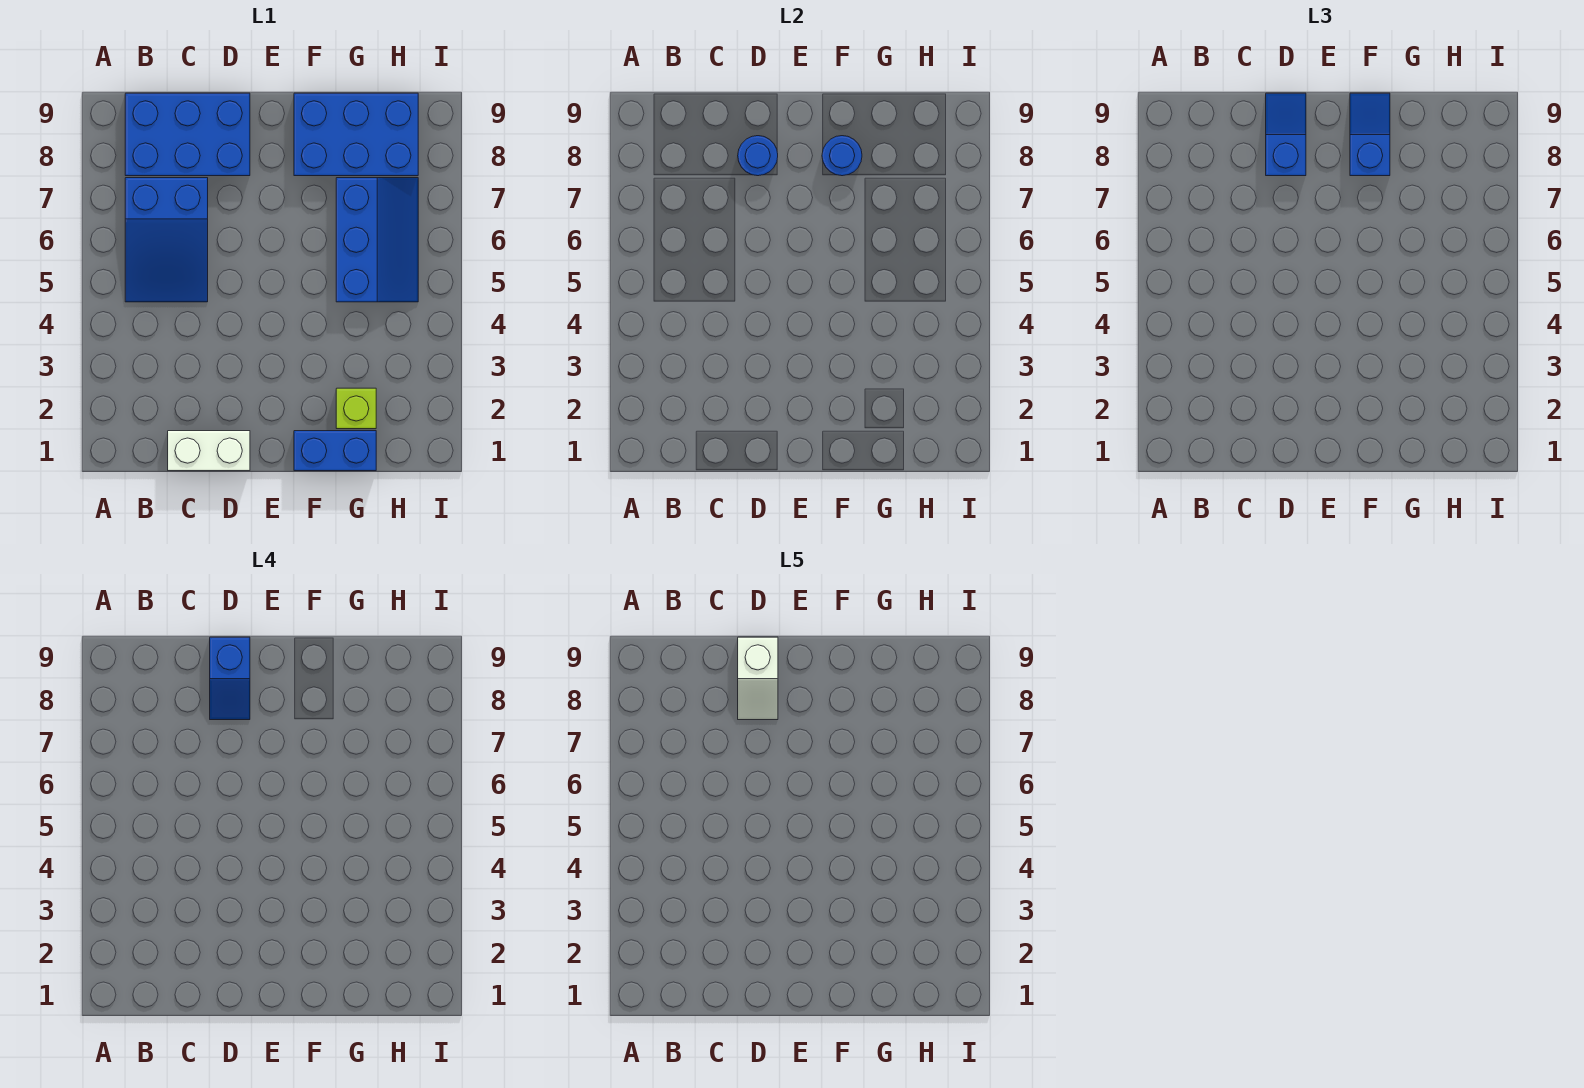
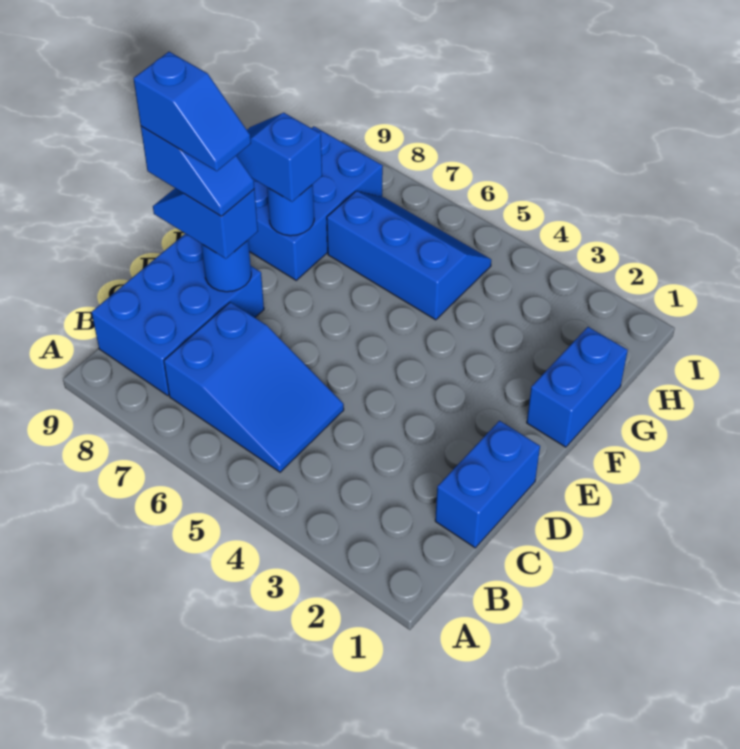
white 1x2 brick [168,431,250,471] -> blue 1x2 brick [435,421,540,548]
white 1x2 slope [738,637,778,720] -> blue 1x2 slope [133,52,251,171]
lime 1x1 brick [336,388,376,429] -> none

